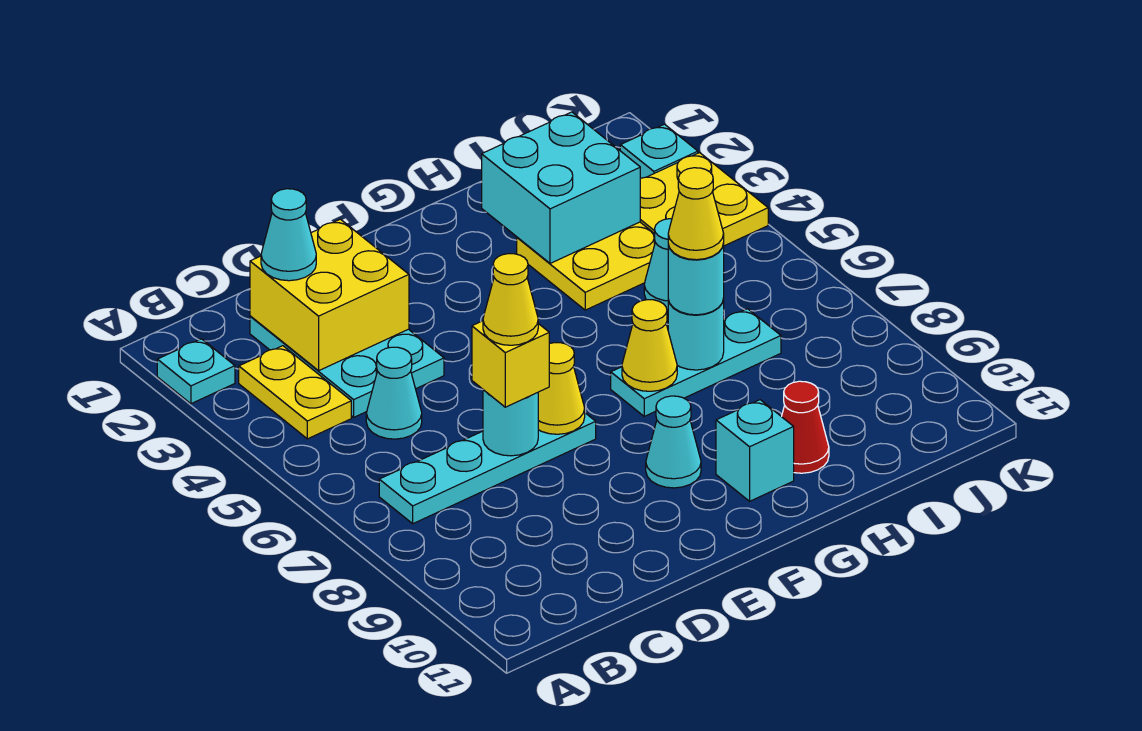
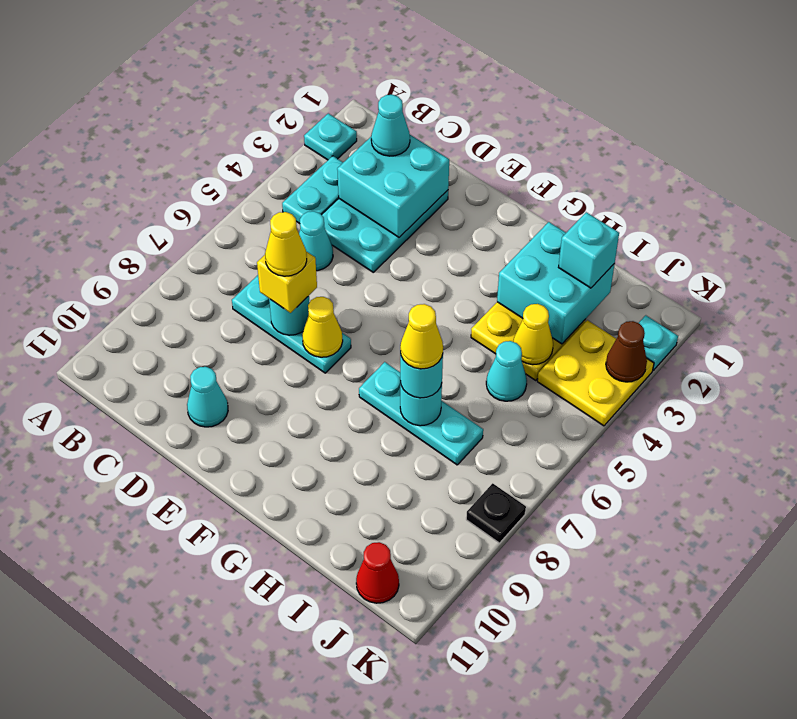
yellow 1x2 plate [239,346,351,439] -> cyan 1x2 plate [282,156,343,224]
cyan 1x4 plate [379,413,596,524] -> cyan 1x3 plate [232,275,351,373]
yellow 2x2 brick [250,219,409,371] -> cyan 2x2 brick [337,135,449,237]
cyan 1x1 cone [646,396,701,488] -> cyan 1x1 cone moved to [187,367,228,427]
yellow 1x1 cone [622,300,677,391] -> yellow 1x1 cone moved to [513,304,553,365]
cyan 1x1 brick [716,400,794,501] -> cyan 1x1 brick moved to [558,212,619,288]
red 1x1 cone [782,381,829,473] -> red 1x1 cone moved to [356,542,399,603]
none -> brown 1x1 cone [606,321,647,382]
none -> black 1x1 plate [466,483,526,543]

